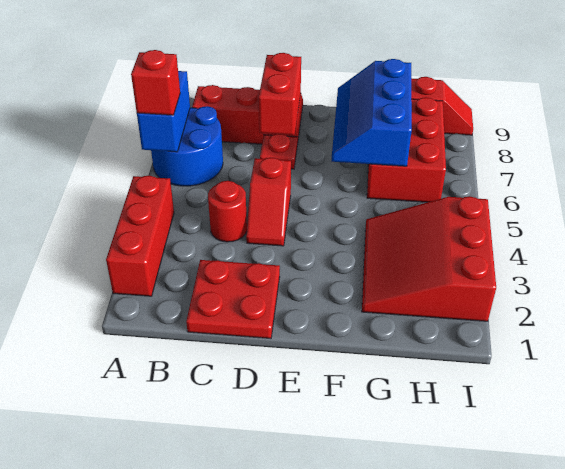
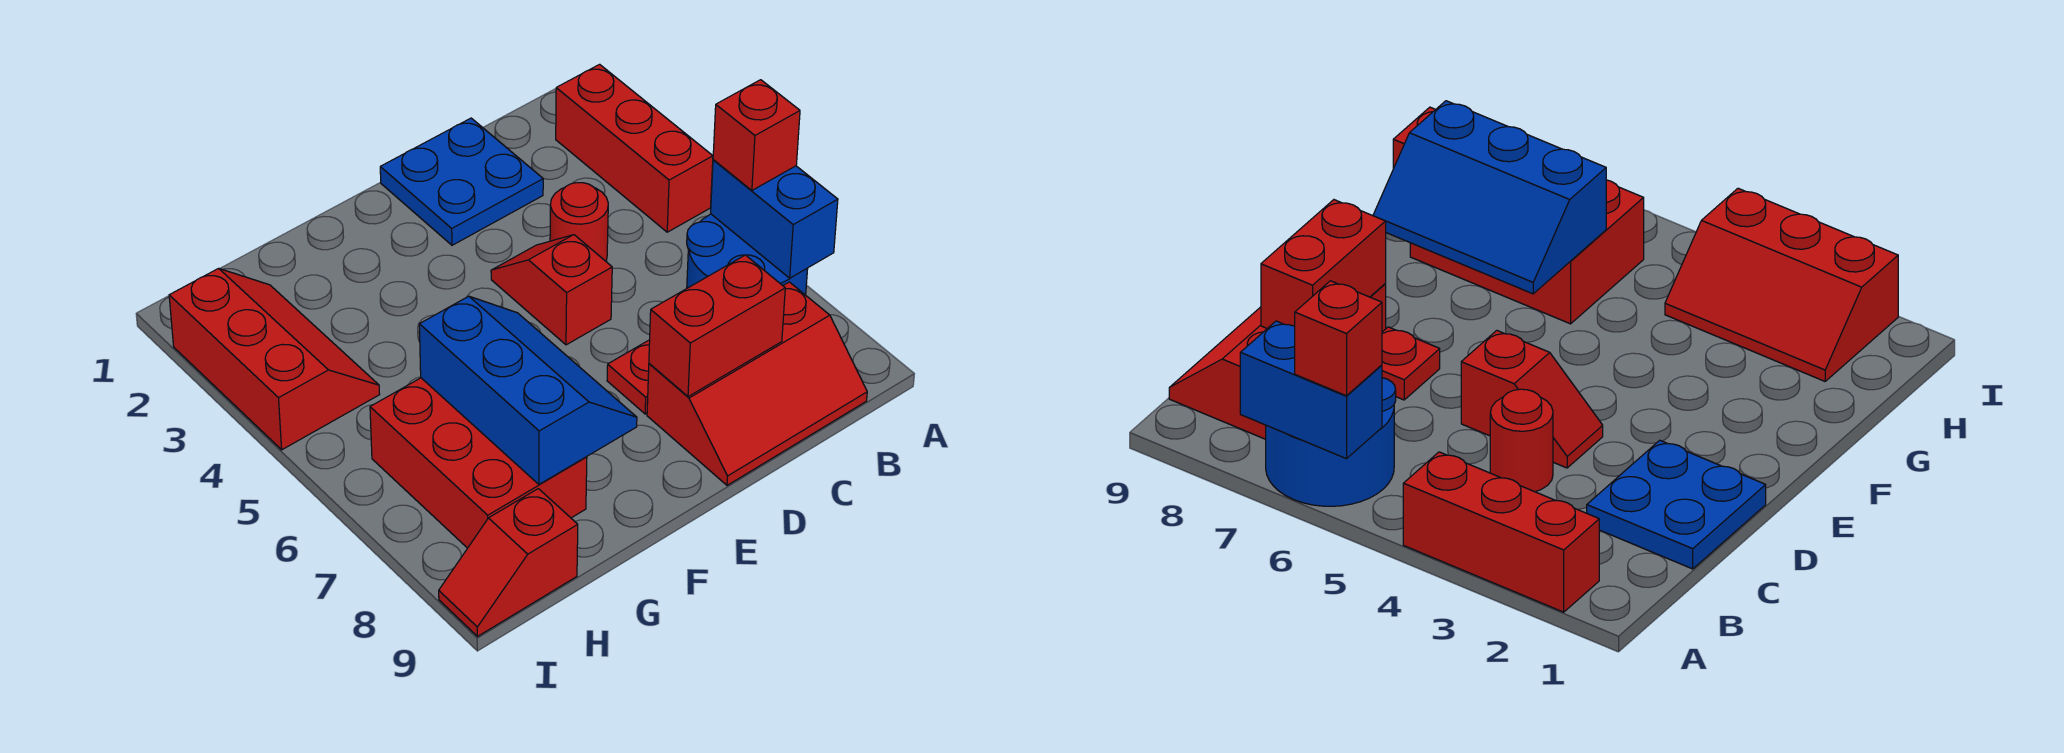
red 2x2 plate [186,260,280,338] -> blue 2x2 plate [380,118,543,245]
red 1x2 brick [259,53,301,135] -> red 1x2 brick turned to [649,255,785,397]
red 3x3 slope [362,196,496,321] -> red 2x3 slope [169,268,380,450]

